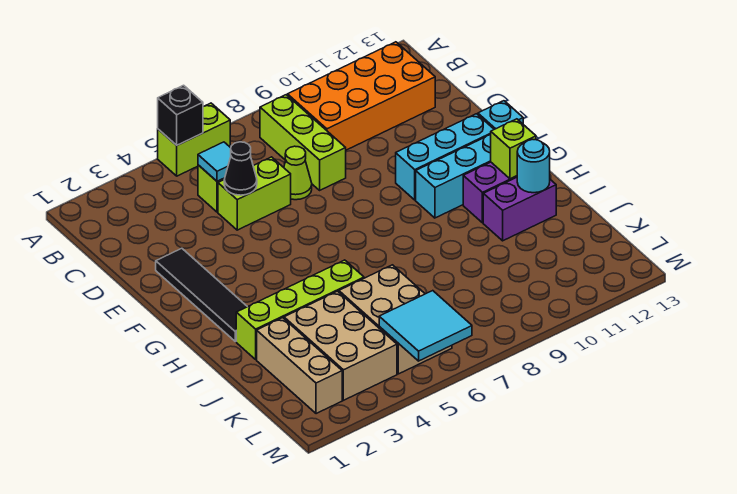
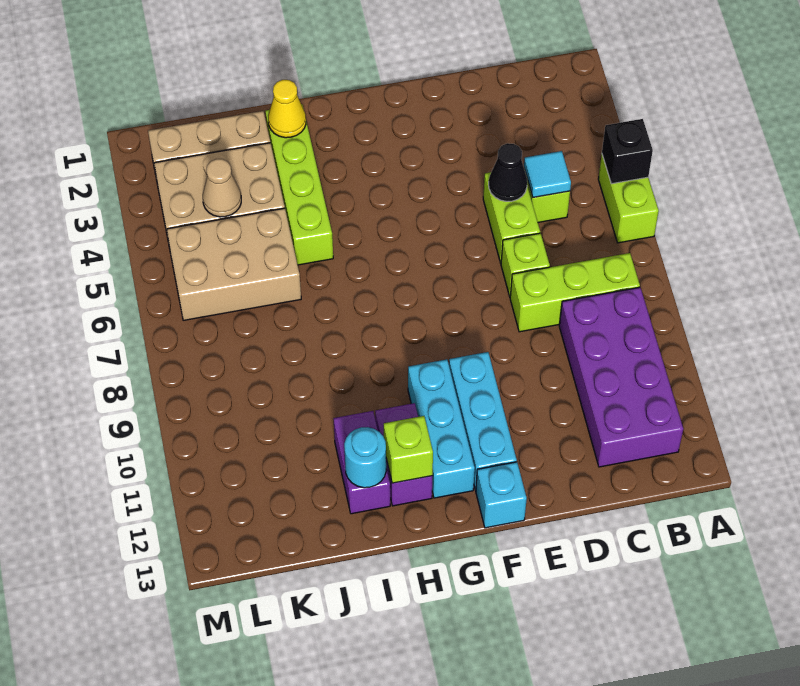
orange 2x4 brick [288,42,435,150] -> purple 2x4 brick [559,287,683,467]
lime 1x1 cone [284,146,312,200] -> lime 1x1 brick [501,233,550,297]
black 1x4 tile [156,248,247,342] -> none
none -> yellow 1x1 cone [268,80,306,138]
none -> tan 1x1 cone [203,159,241,217]
cyan 2x2 tile [379,291,472,361] -> none

